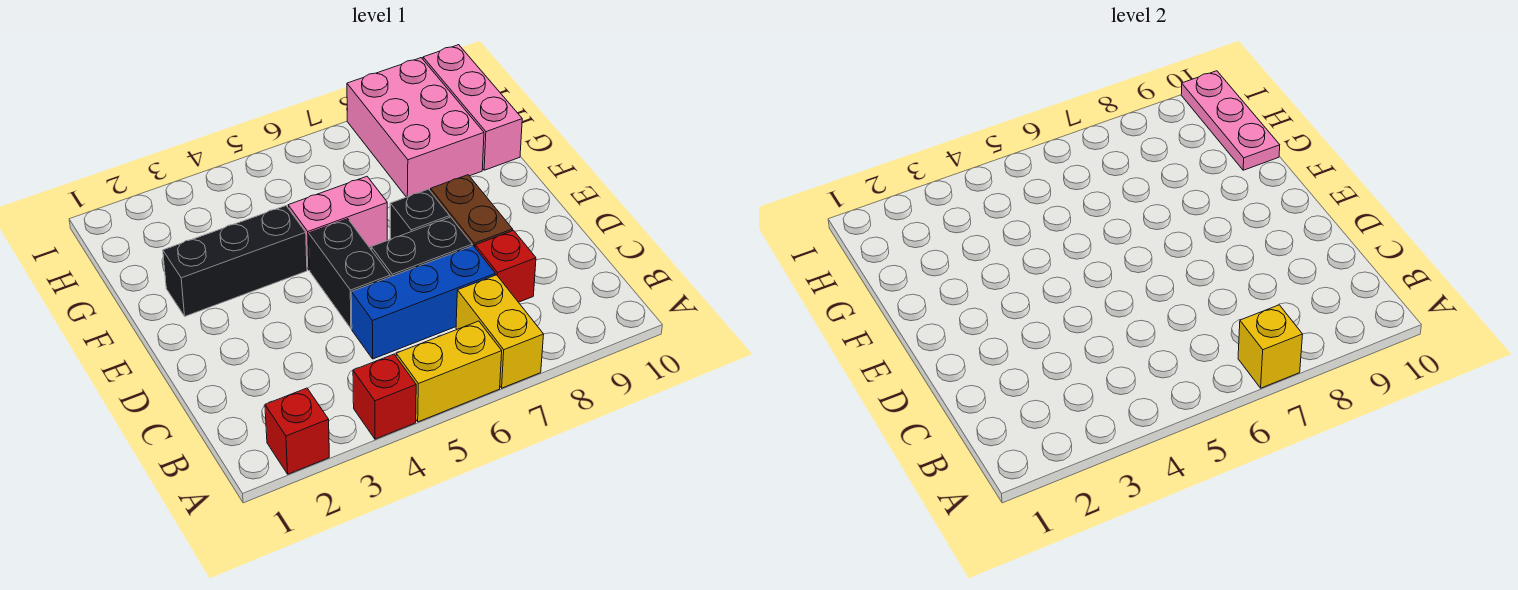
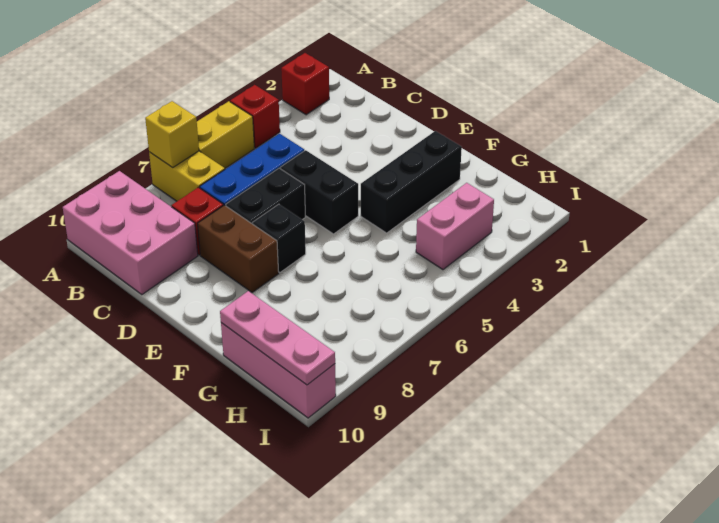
pink 1x2 brick [288,176,387,270] -> pink 1x2 brick moved to [416,183,494,270]
pink 2x3 brick [347,58,484,197] -> pink 2x3 brick moved to [63,171,198,295]

